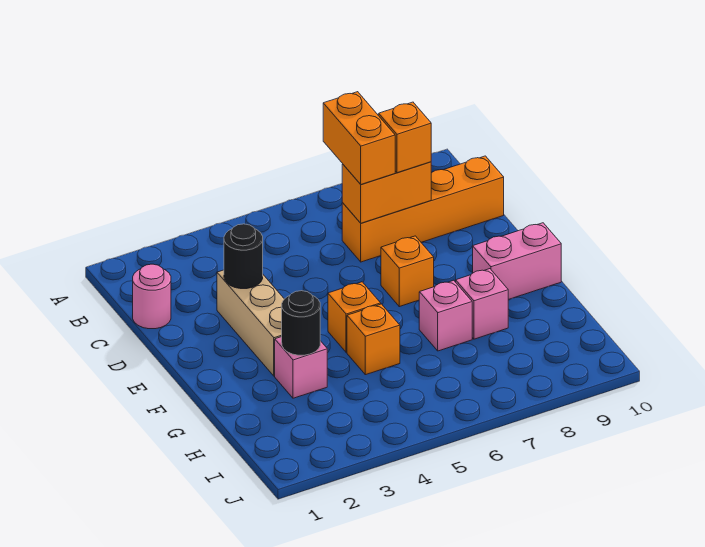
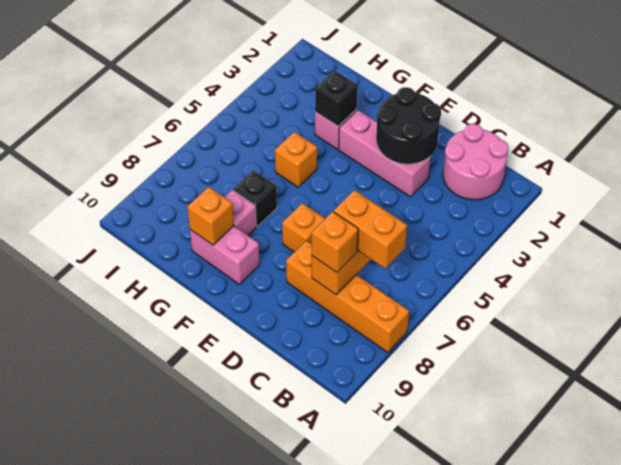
pink 1x1 round brick [133,264,171,329] -> pink 2x2 round brick [443,124,509,200]
orange 1x4 brick [342,156,504,262] -> orange 1x4 brick turned to [286,241,409,353]
tan 1x3 brick [217,270,284,376] -> pink 1x3 brick [339,110,431,197]
black 1x1 round brick [224,224,263,289] -> black 2x2 round brick [376,87,441,164]
orange 1x1 brick [328,282,381,352] -> orange 1x1 brick moved to [188,187,234,245]
pink 1x2 brick [473,223,561,300] -> pink 1x2 brick turned to [190,226,260,284]
black 1x1 round brick [282,291,320,355] -> black 1x1 brick [315,70,358,126]
pink 1x1 brick [419,280,472,351] -> black 1x1 brick [233,170,277,226]

